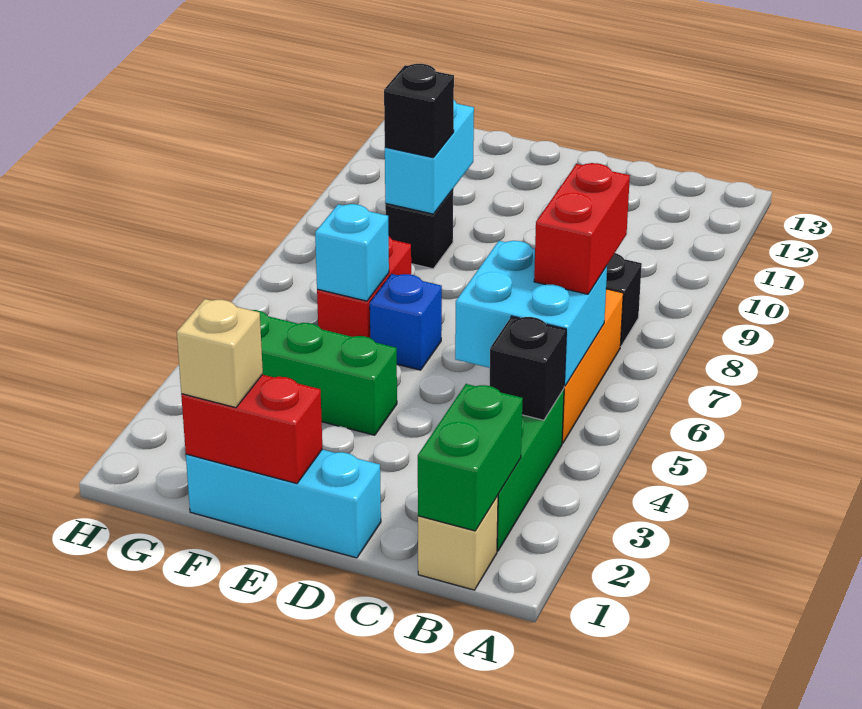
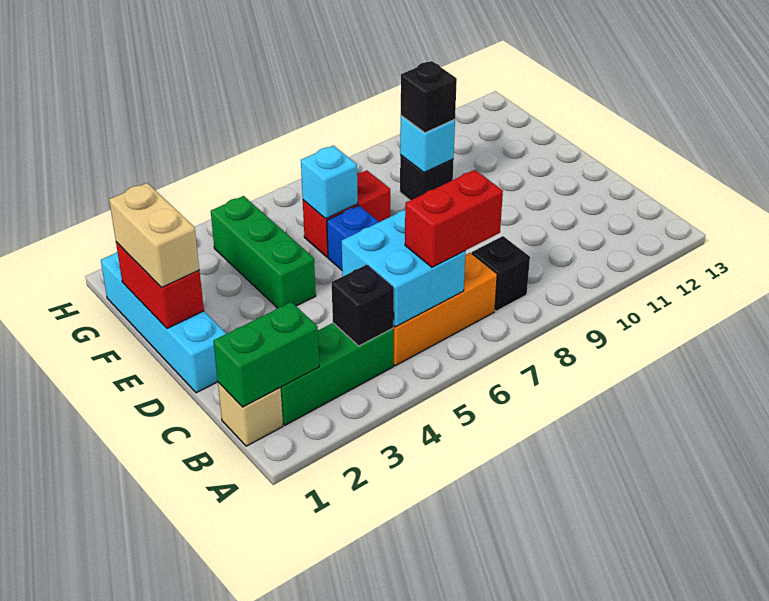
cyan 1x3 brick [186,449,381,558] -> cyan 1x4 brick [101,252,226,393]
tan 1x1 brick [177,299,263,408] -> tan 1x2 brick [109,183,199,288]
cyan 1x2 brick [385,100,474,214] -> cyan 1x1 brick [400,116,455,173]

